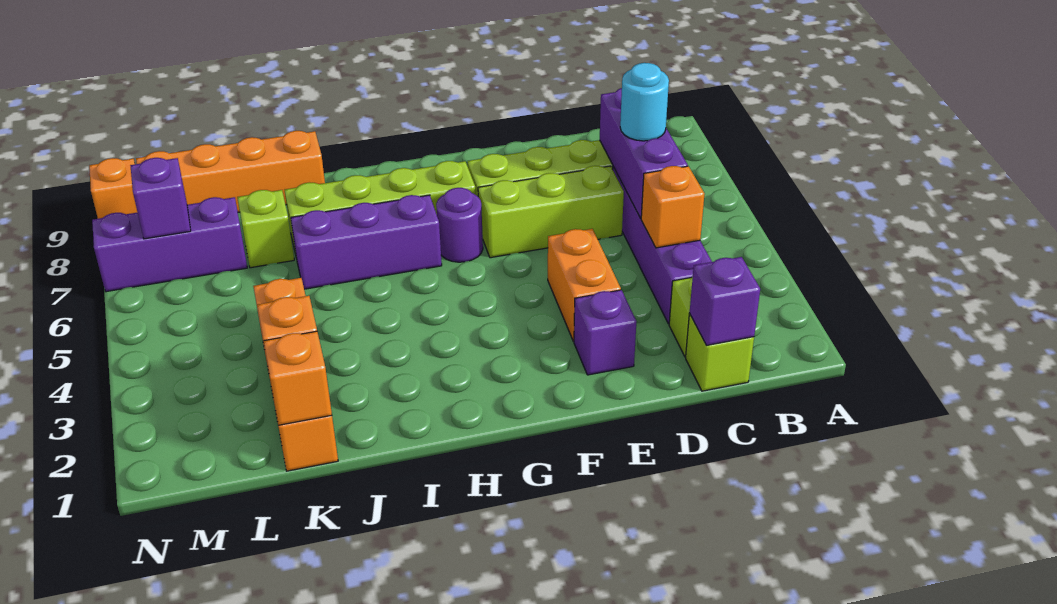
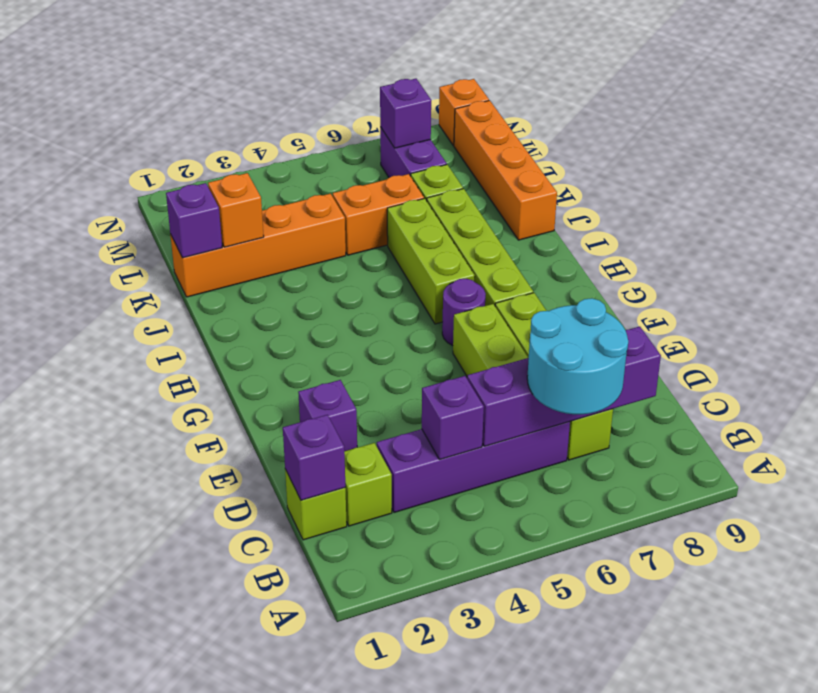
orange 1x1 brick [641,166,705,248] -> purple 1x1 brick [422,376,484,460]
purple 1x3 brick [600,88,688,218] -> purple 1x4 brick [467,327,661,446]
cyan 1x1 round brick [620,63,669,141] -> cyan 2x2 round brick [527,298,628,414]
orange 1x2 brick [548,229,621,341] -> orange 1x2 brick moved to [333,174,424,255]
purple 1x3 brick [291,195,442,289] -> lime 1x3 brick [387,198,475,324]
orange 1x1 brick [264,331,332,425] -> purple 1x1 brick [166,183,222,258]
purple 1x3 brick [92,197,247,292] -> purple 1x2 brick [380,127,447,178]

